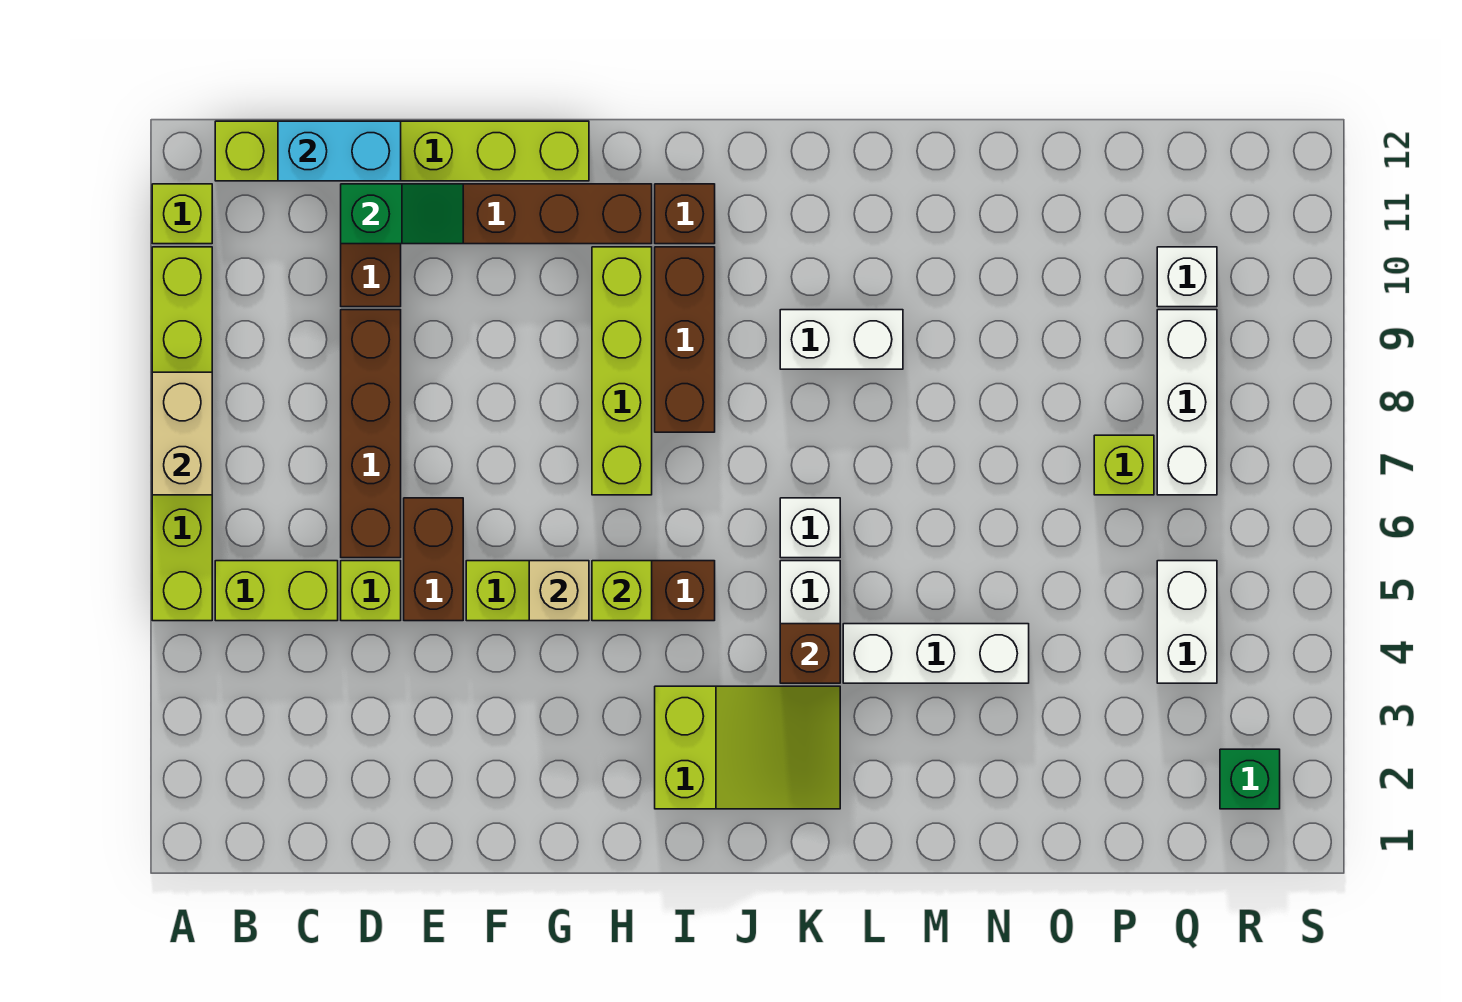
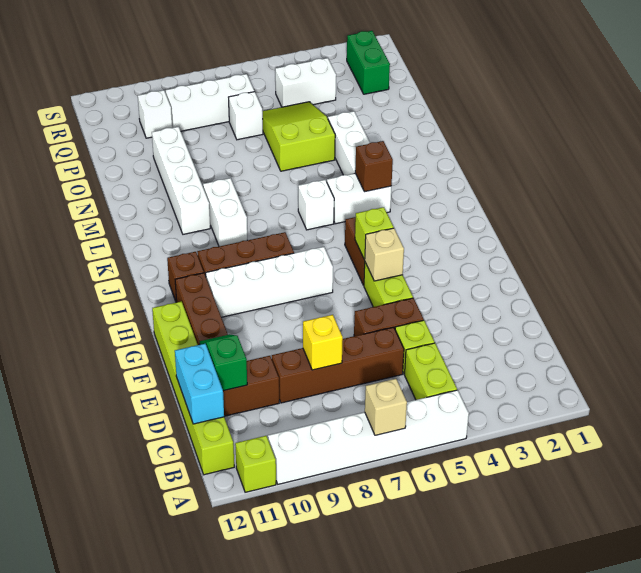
lime 1x6 brick [152,247,212,621] -> white 1x6 brick [268,390,469,484]
tan 1x2 brick [152,372,212,495] -> tan 1x1 brick [365,379,407,435]
none -> yellow 1x1 brick [303,315,343,370]
lime 1x4 brick [592,247,652,495] -> white 1x4 brick [206,247,333,317]
lime 2x3 slope [655,686,840,809] -> lime 2x3 slope moved to [263,102,335,171]
none -> white 1x4 brick [152,127,210,234]
lime 1x1 brick [1094,435,1154,495] -> white 1x1 brick [229,92,263,140]
green 1x1 brick [1220,749,1280,809] -> green 1x2 brick [347,31,390,94]

